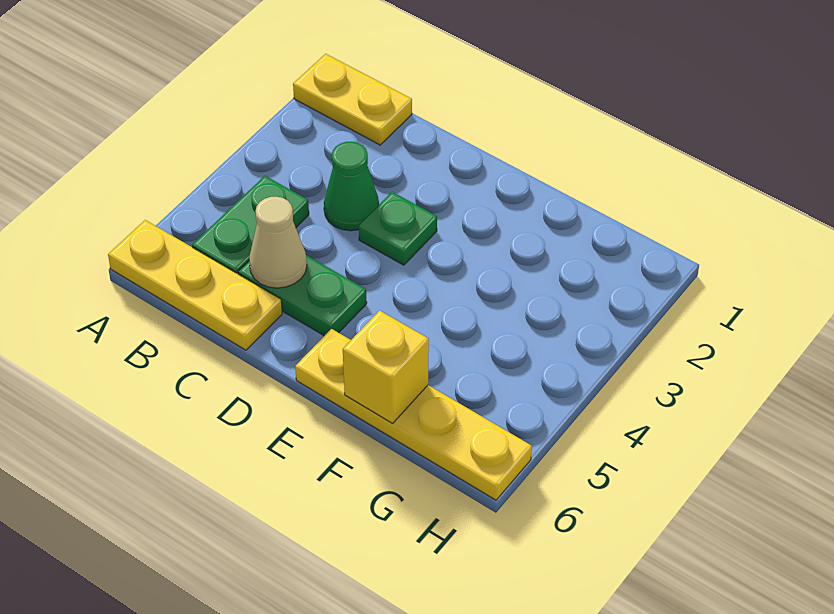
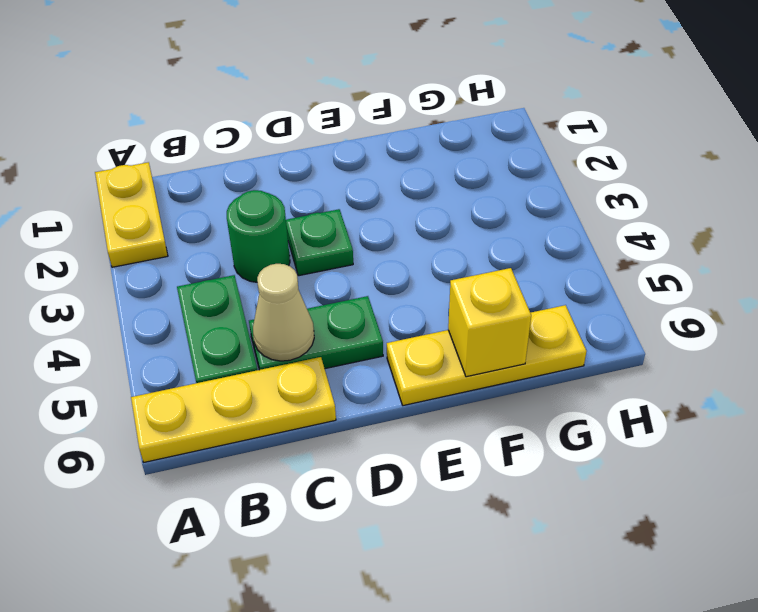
yellow 1x2 plate [293,54,412,145] -> yellow 1x2 plate turned to [95,162,168,267]
green 1x1 cone [324,142,379,231] -> green 1x1 round brick [227,190,290,282]
yellow 1x4 plate [295,329,532,500] -> yellow 1x3 plate [387,305,587,406]

